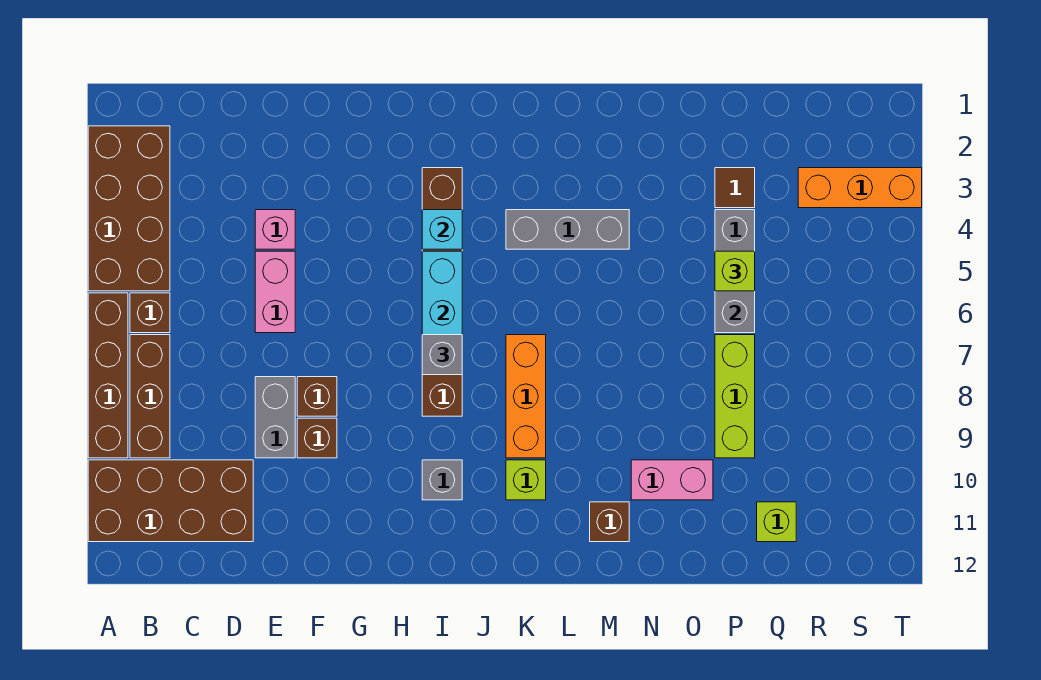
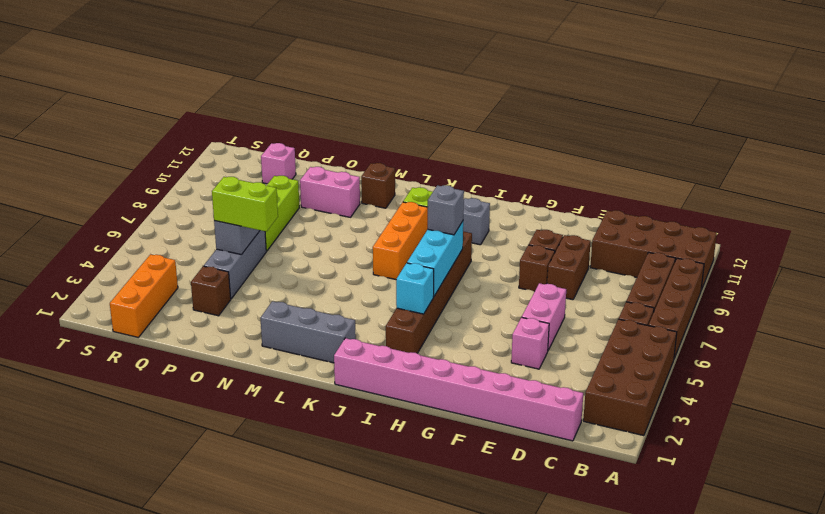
none -> pink 1x8 brick [334,338,583,441]
grey 1x2 brick [255,377,295,458] -> brown 1x2 brick [547,235,591,300]
grey 1x3 brick [506,210,629,249] -> grey 1x3 brick moved to [260,301,356,363]
brown 1x1 tile [715,168,755,208] -> brown 1x1 brick [191,266,231,316]
lime 1x1 brick [715,251,755,291] -> lime 1x2 brick [212,177,278,232]
lime 1x1 brick [757,502,796,542] -> pink 1x1 brick [261,143,296,184]
orange 1x3 brick [798,168,922,208] -> orange 1x3 brick turned to [110,254,178,338]

